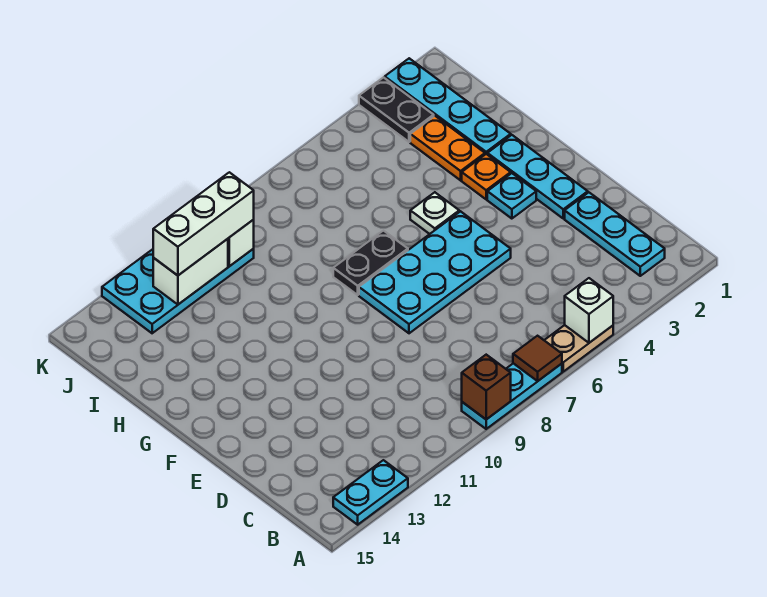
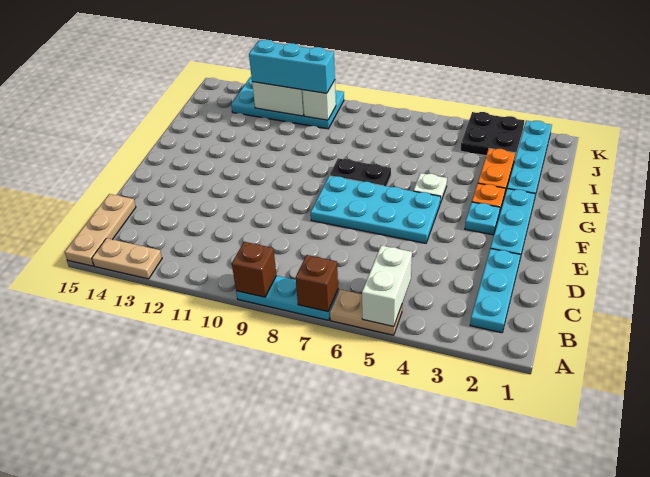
white 1x1 brick [565,278,613,343] -> white 1x2 brick [362,245,412,327]
brown 1x1 tile [513,336,562,381] -> brown 1x1 brick [296,255,338,312]
cyan 1x2 plate [333,460,408,525] -> tan 1x2 plate [92,238,162,279]
none -> tan 1x3 plate [65,194,136,266]
black 1x2 plate [359,78,434,142] -> black 2x2 plate [460,112,524,160]
white 1x3 brick [153,172,254,275] -> cyan 1x3 brick [249,40,335,93]

